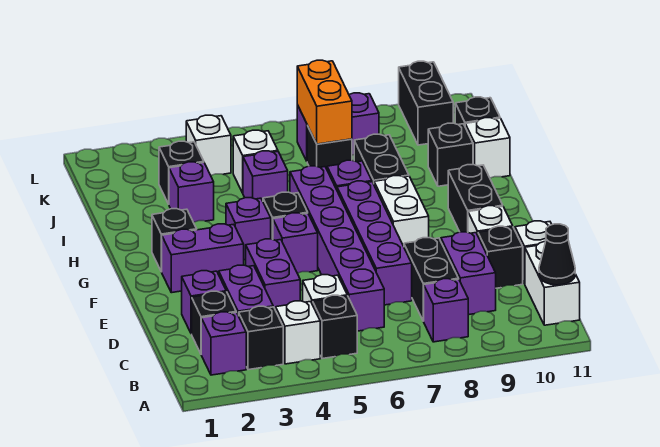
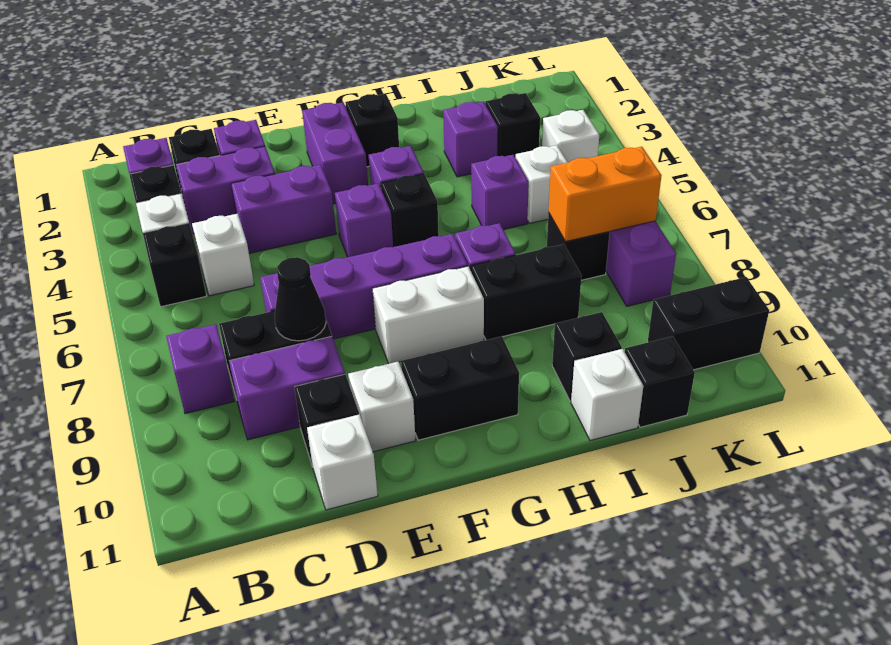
white 1x2 brick [525,242,580,325] -> none
black 1x1 cone [539,224,575,285] -> black 1x1 cone moved to [275,257,326,341]
purple 1x6 brick [290,166,384,331] -> none

